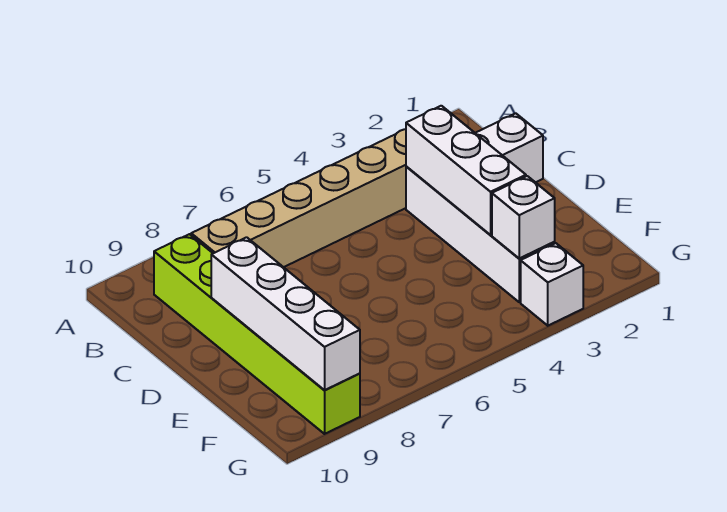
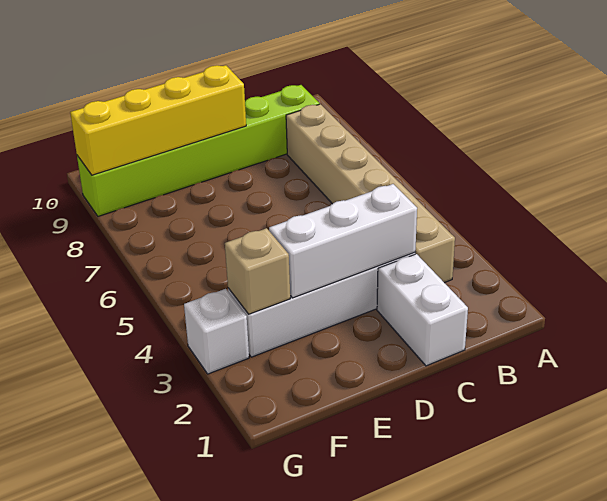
white 1x4 brick [211,237,360,390] -> yellow 1x4 brick [70,65,246,175]
white 1x1 brick [492,176,555,259] -> tan 1x1 brick [225,228,290,314]

